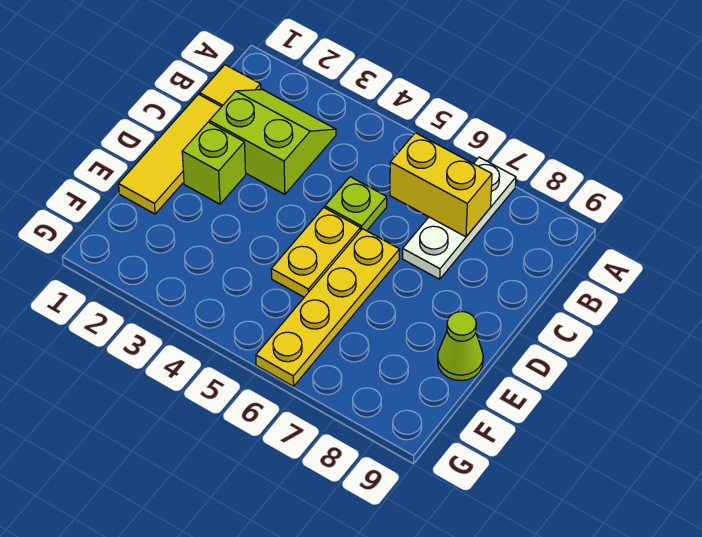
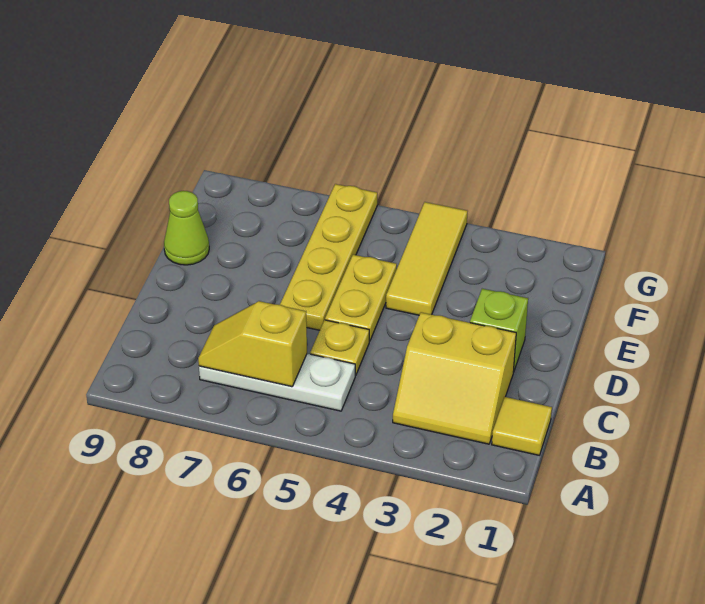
white 1x3 plate [402,157,516,279] -> white 1x3 plate turned to [199,354,355,411]
lime 2x2 slope [210,89,336,194] -> yellow 2x2 slope [393,312,516,444]
yellow 1x2 brick [390,133,492,237] -> yellow 1x2 slope [198,301,307,387]
yellow 1x3 tile [119,94,221,214] -> yellow 1x3 tile moved to [386,202,467,315]
lime 1x1 plate [325,177,387,231] -> yellow 1x1 plate [310,320,369,376]

